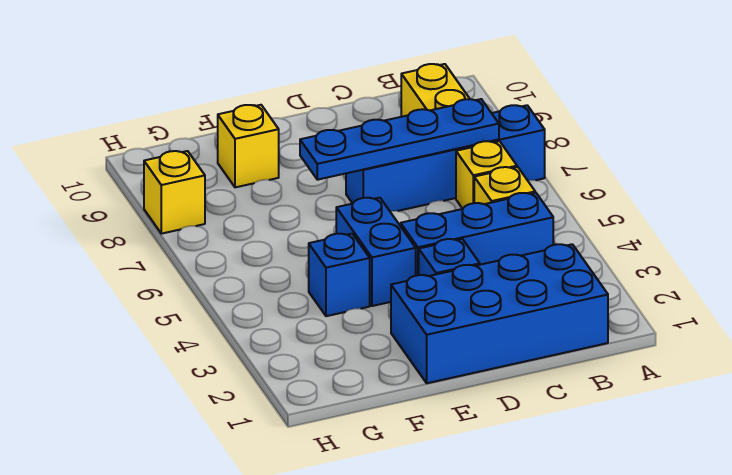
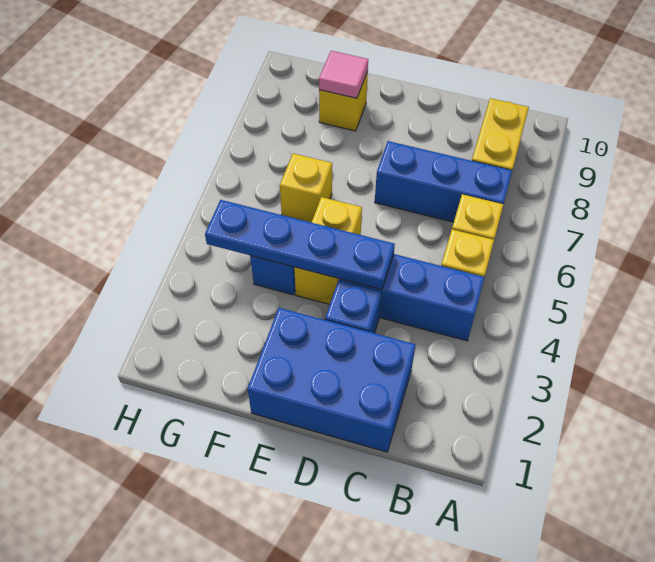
blue 1x4 brick [346,105,545,211] -> blue 1x3 brick [375,141,512,222]
blue 2x4 brick [391,244,608,383] -> blue 2x3 brick [248,308,416,452]
blue 1x4 plate [300,99,499,180] -> blue 1x4 plate moved to [205,200,395,290]
blue 1x2 brick [336,198,416,306] -> yellow 1x2 brick [294,197,362,304]
none -> pink 1x1 tile [319,51,368,98]
yellow 1x1 brick [144,151,205,234] -> yellow 1x1 brick moved to [280,154,332,222]

